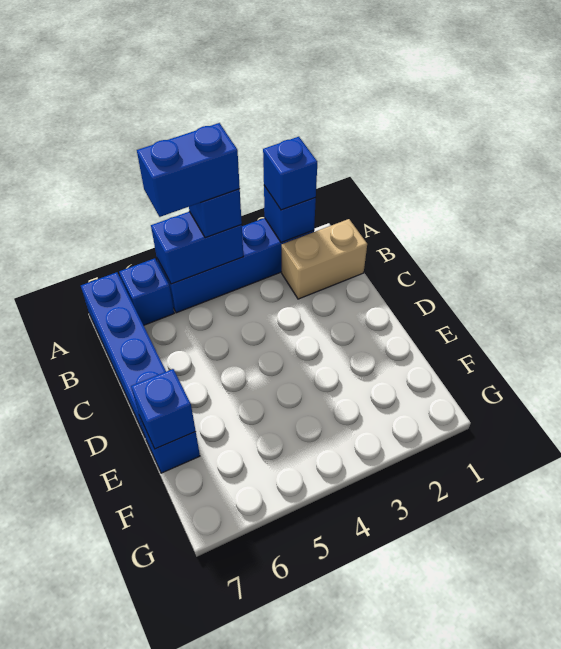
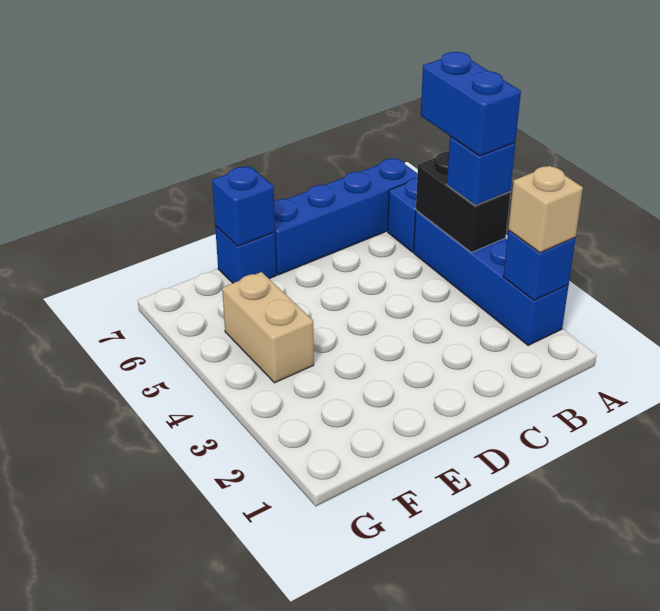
blue 1x1 brick [263,137,317,210] -> tan 1x1 brick [508,166,583,253]
blue 1x2 brick [151,212,243,284] -> black 1x2 brick [416,152,510,252]
tan 1x2 brick [282,219,367,299] -> tan 1x2 brick moved to [222,272,314,383]

